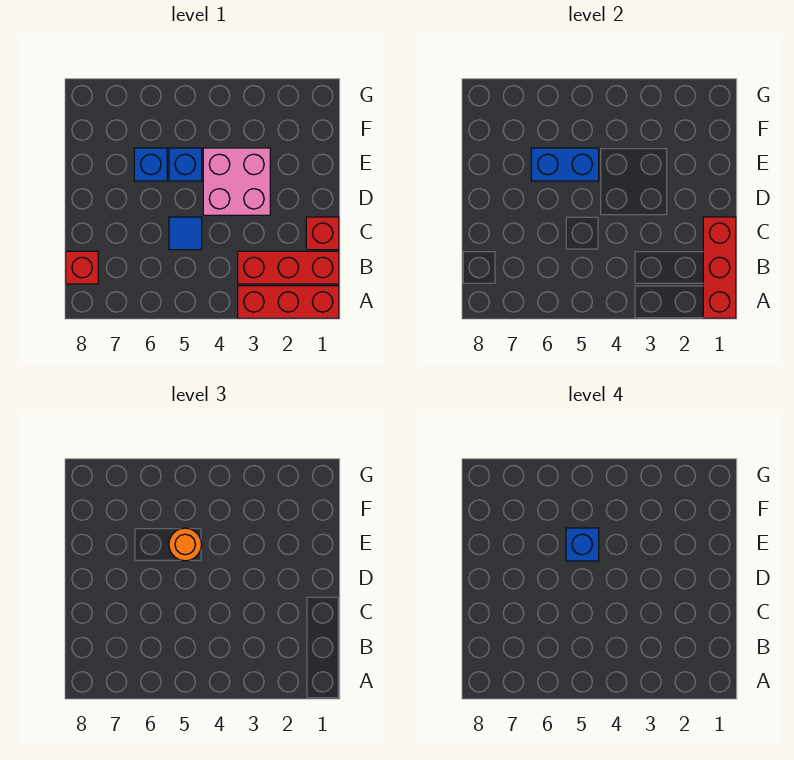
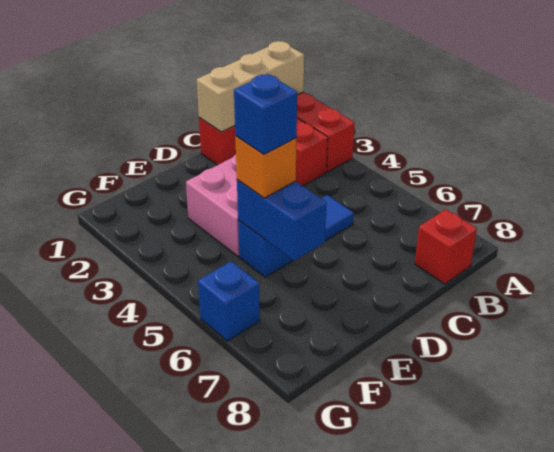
red 1x3 brick [703,217,736,318] -> tan 1x3 brick [197,41,304,132]
orange 1x1 round brick [169,528,202,561] -> orange 1x1 brick [235,136,296,198]
blue 1x1 brick [134,148,167,181] -> blue 1x1 brick moved to [198,261,260,341]

